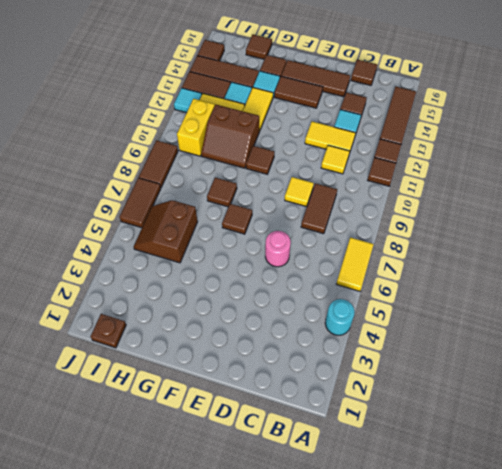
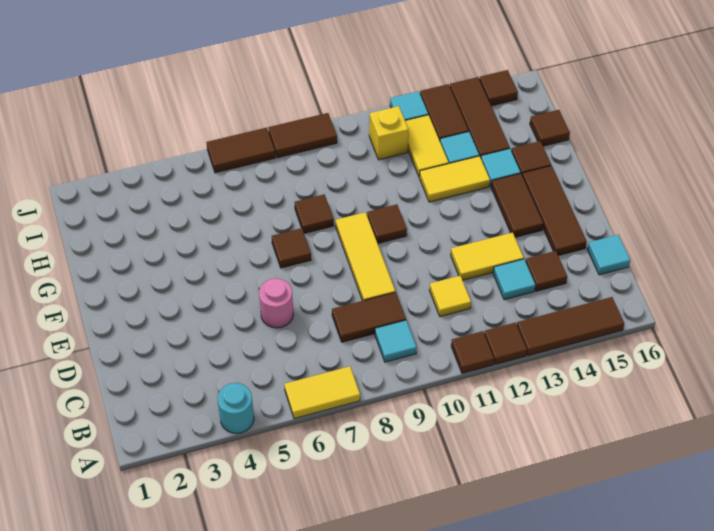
none -> cyan 1x1 tile [375,320,417,362]
yellow 1x2 tile [305,122,355,153] -> yellow 1x2 tile turned to [451,233,524,280]
brown 1x1 tile [351,60,377,85] -> cyan 1x1 tile [587,235,630,275]
yellow 1x1 tile [285,177,314,207] -> yellow 1x3 tile [336,212,395,301]
brown 2x2 slope [201,105,259,168] -> none
brown 2x2 slope [134,200,198,263] -> none
brown 1x1 plate [90,314,126,348] -> none
yellow 1x2 brick [177,99,215,156] -> yellow 1x1 brick [369,106,408,160]

